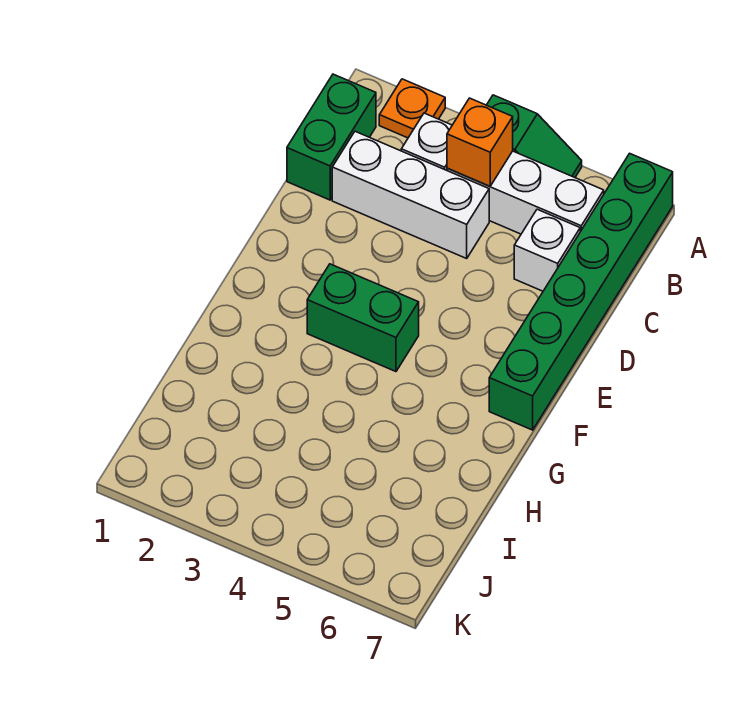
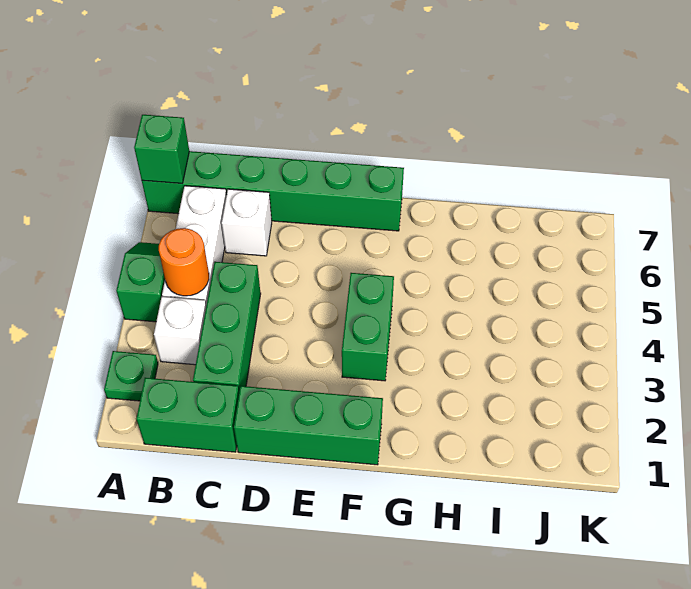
orange 1x1 plate [379,79,445,138] -> green 1x1 plate [104,351,158,401]
none -> green 1x1 brick [134,115,189,183]
orange 1x1 brick [447,98,513,186] -> orange 1x1 round brick [159,228,209,296]
white 1x3 brick [332,131,489,258] -> green 1x3 brick [193,262,261,392]
none -> green 1x3 brick [234,386,383,465]

